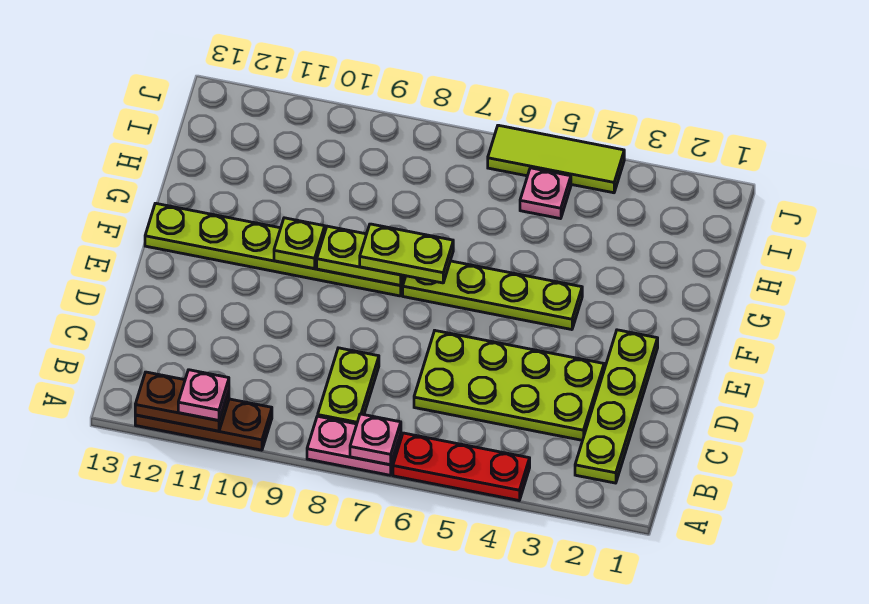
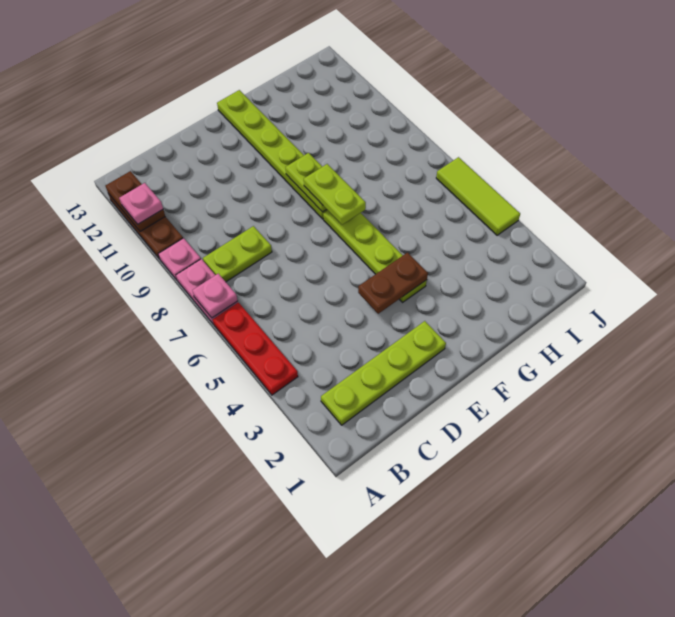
lime 2x4 plate [414,331,604,440] -> none
none -> brown 1x2 plate [358,253,428,314]
lime 1x1 plate [274,218,325,269] -> none
pink 1x1 plate [520,168,571,219] -> pink 1x1 plate moved to [158,238,201,280]

